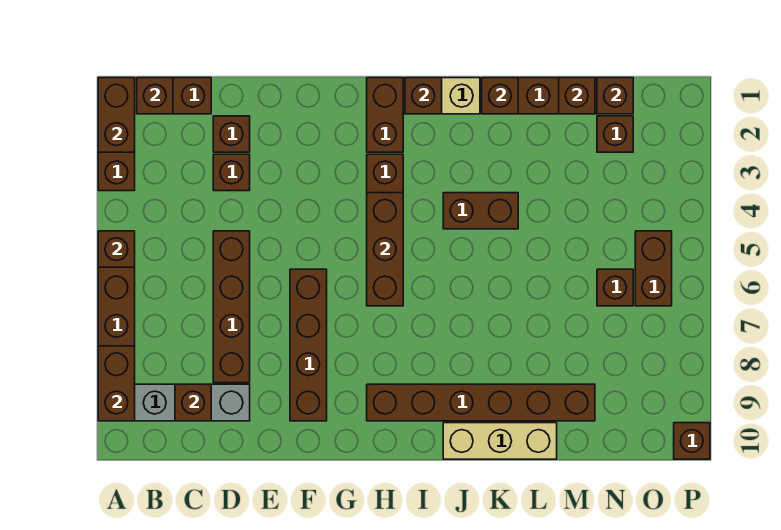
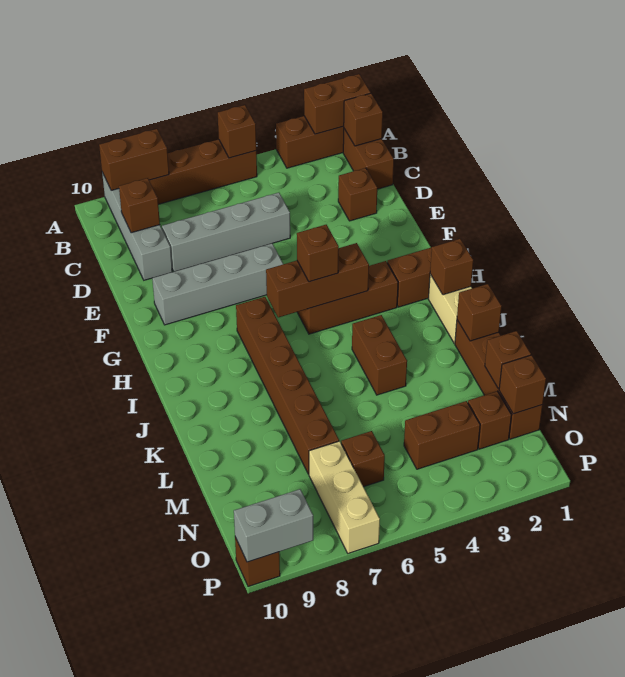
brown 1x1 brick [213,154,250,191] -> brown 1x1 brick moved to [297,225,339,282]
brown 1x4 brick [213,231,250,383] -> grey 1x4 brick [162,193,290,272]
brown 1x4 brick [290,269,327,421] -> grey 1x4 brick [152,244,283,325]
brown 1x6 brick [367,384,595,421] -> brown 1x6 brick moved to [236,297,339,474]
tan 1x3 brick [443,423,557,459] -> tan 1x3 brick moved to [309,441,380,553]
brown 1x2 brick [635,231,672,306] -> brown 1x2 brick moved to [404,401,480,469]
none -> grey 1x2 brick [234,489,313,562]

